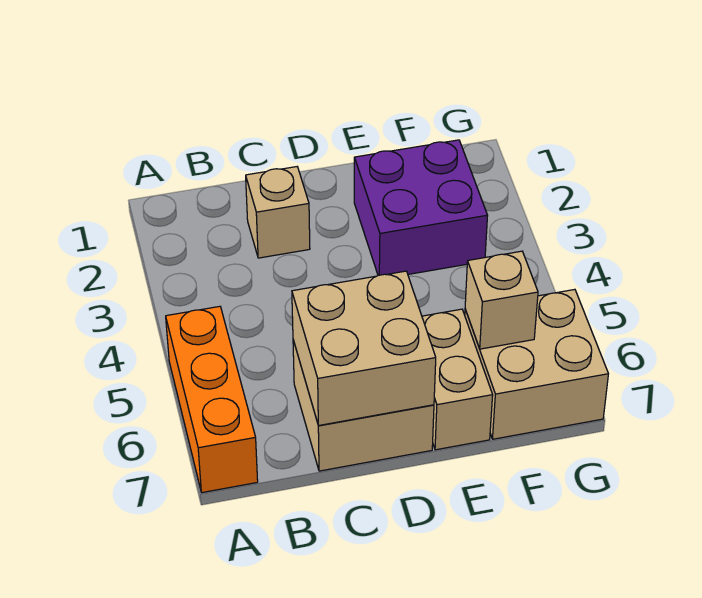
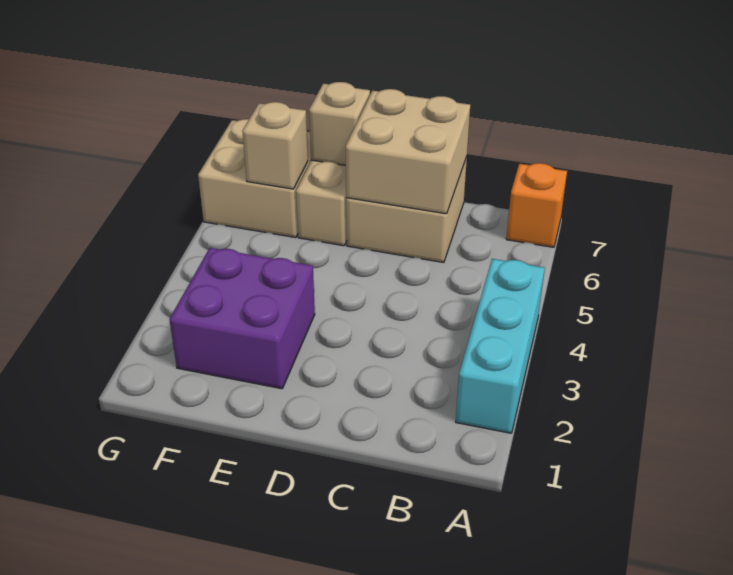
none -> cyan 1x3 brick [456,259,545,433]
orange 1x3 brick [166,306,258,493] -> orange 1x1 brick [506,163,567,247]
tan 1x1 brick [246,167,310,258] -> tan 1x1 brick moved to [309,82,370,165]

